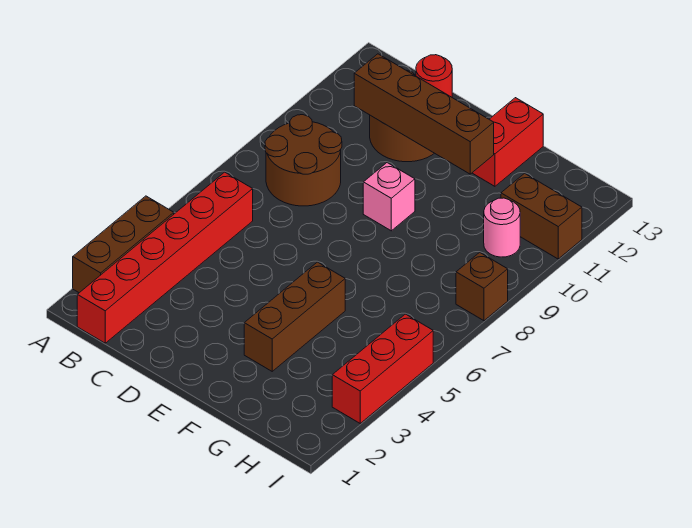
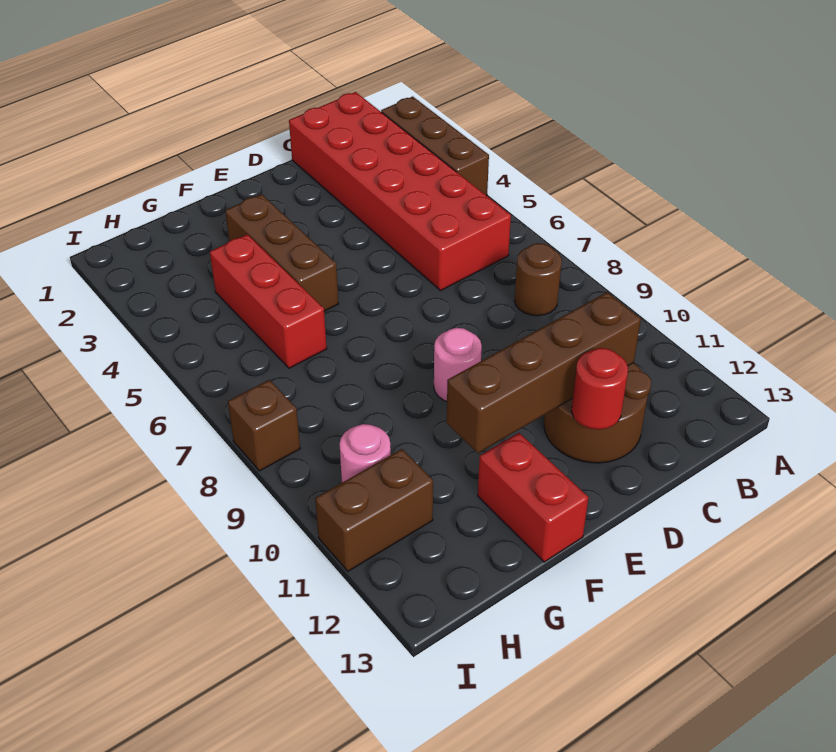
red 1x6 brick [77,172,253,343] -> red 2x6 brick [289,92,511,291]
brown 2x2 round brick [265,115,342,206] -> brown 1x1 round brick [514,243,562,316]
pink 1x1 brick [363,163,415,231] -> pink 1x1 round brick [434,328,482,401]
red 1x3 brick [332,314,433,423] -> red 1x3 brick moved to [210,234,327,368]

